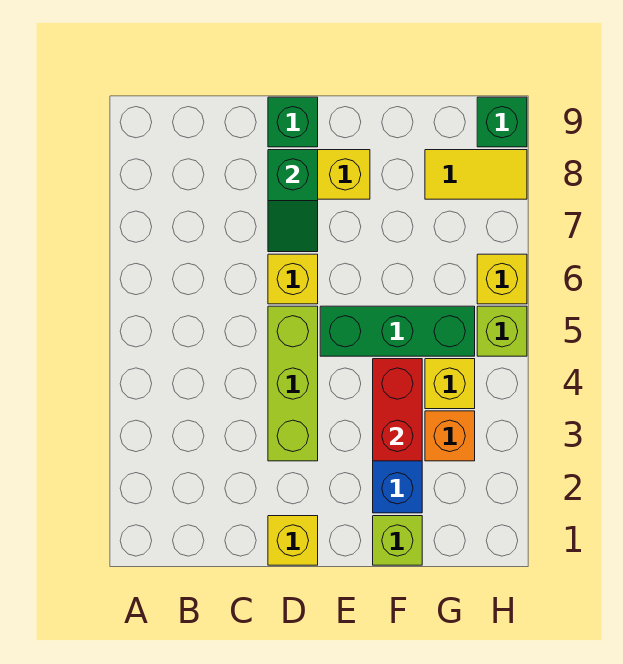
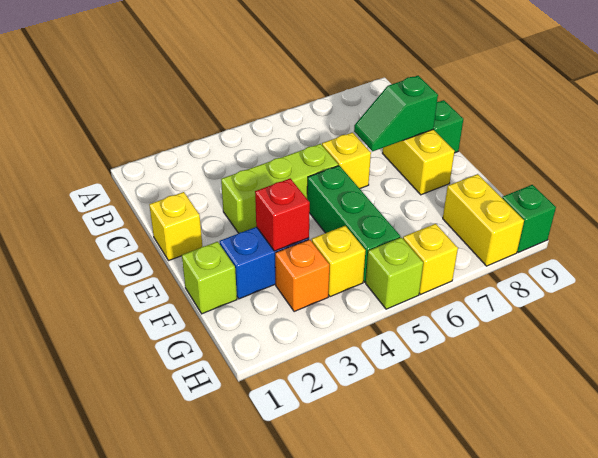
red 1x2 brick [373,359,422,461] -> red 1x1 brick [255,179,310,251]
yellow 1x2 tile [425,150,527,199] -> yellow 1x2 brick [443,174,524,266]

